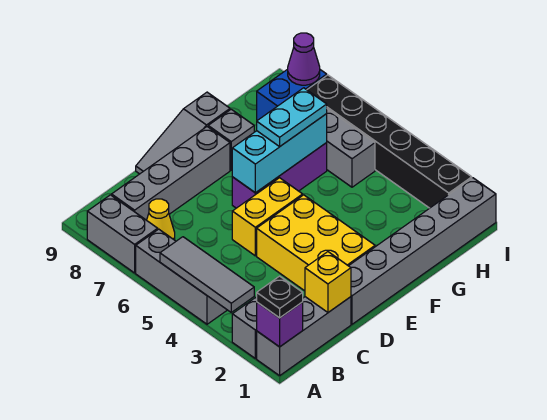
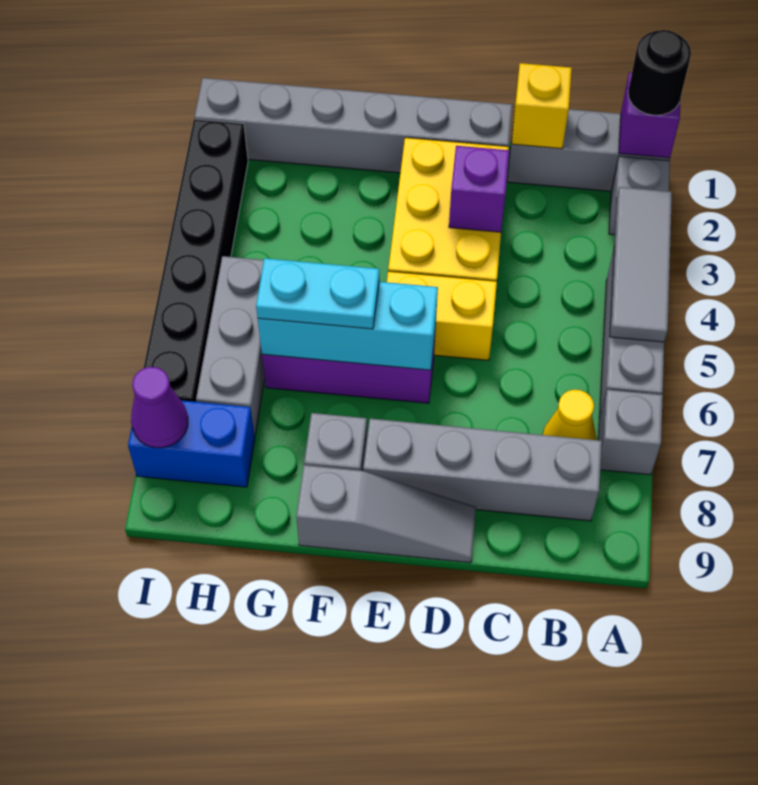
black 1x1 plate [257,276,303,318] -> black 1x1 round brick [628,30,691,115]
grey 1x2 brick [87,195,158,273] -> grey 1x1 brick [598,390,663,475]
none -> purple 1x1 brick [449,146,509,232]

